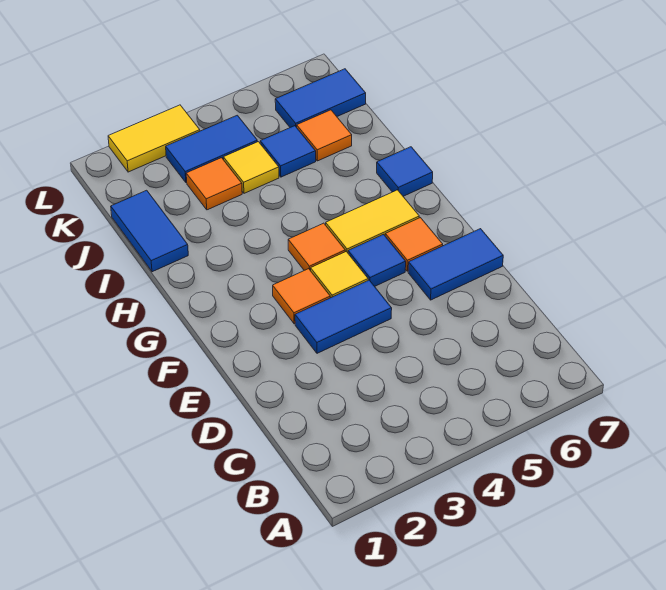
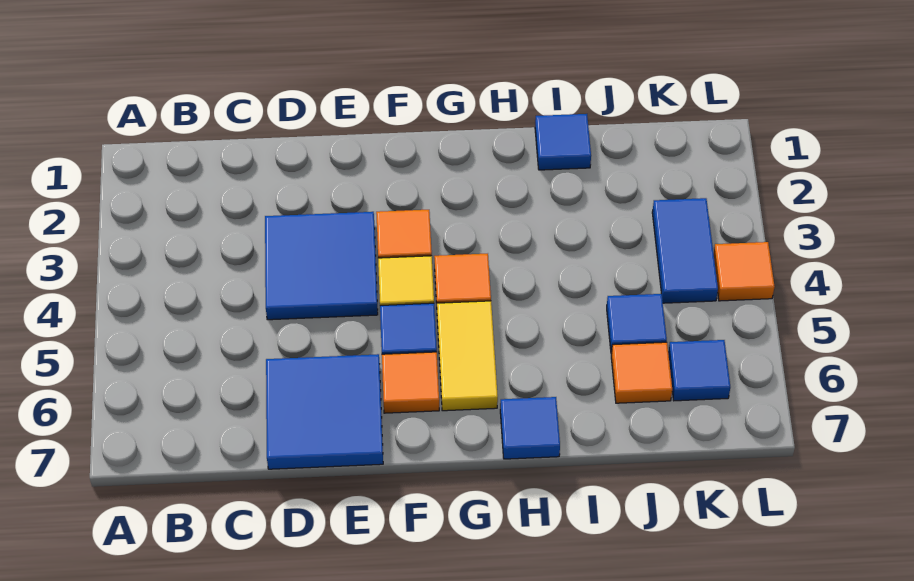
blue 1x2 tile [295,280,392,353] -> blue 2x2 tile [265,212,378,320]
blue 1x2 tile [408,229,503,300] -> blue 2x2 tile [266,354,383,469]
blue 1x2 tile [111,190,188,272] -> blue 1x1 tile [535,114,591,170]
orange 1x1 tile [186,158,242,210] -> orange 1x1 tile moved to [714,242,775,301]
yellow 1x1 tile [223,142,279,193] -> none
blue 1x2 tile [275,69,366,127] -> blue 1x1 tile [668,340,730,401]
yellow 1x2 tile [108,105,200,172] -> none

